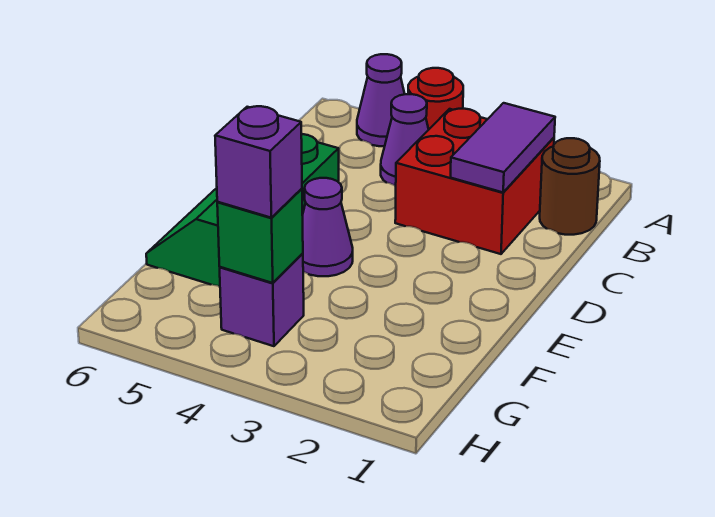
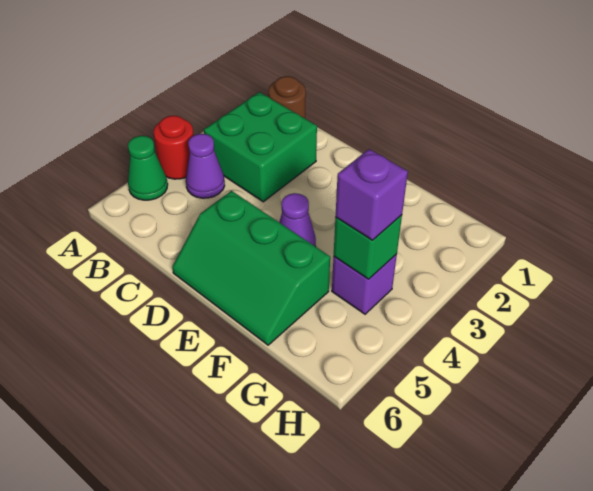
purple 1x1 cone [357,54,405,146] -> green 1x1 cone [128,136,168,200]
red 2x2 brick [395,109,554,254] -> green 2x2 brick [204,92,317,202]
purple 1x2 tile [451,103,555,192] -> none

